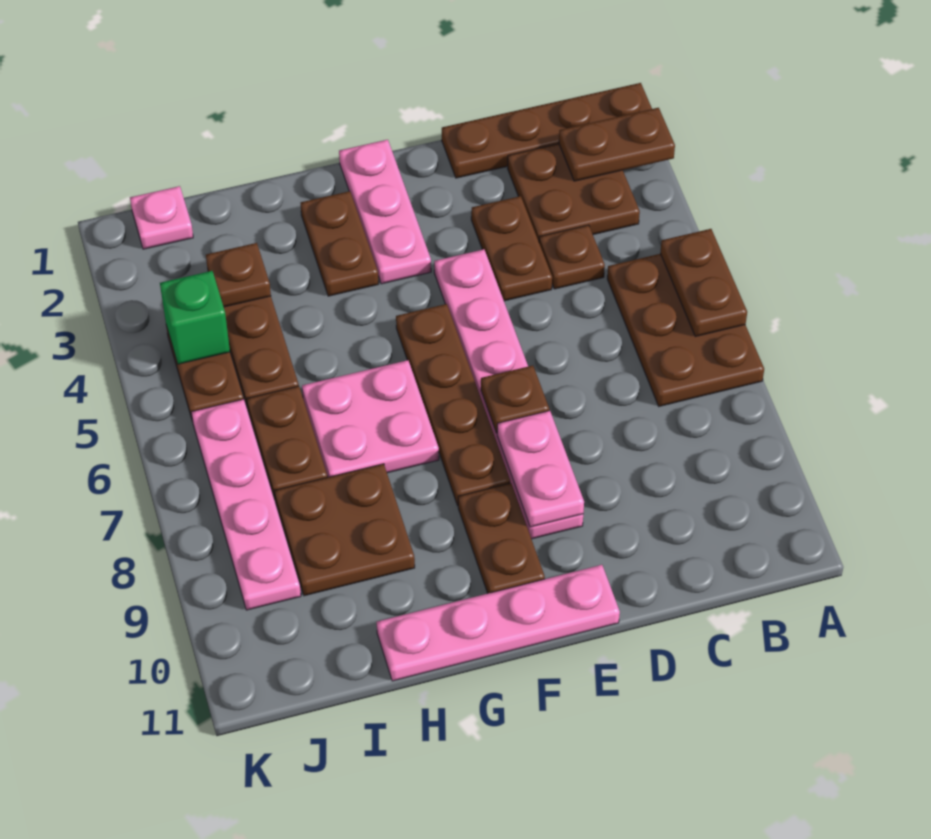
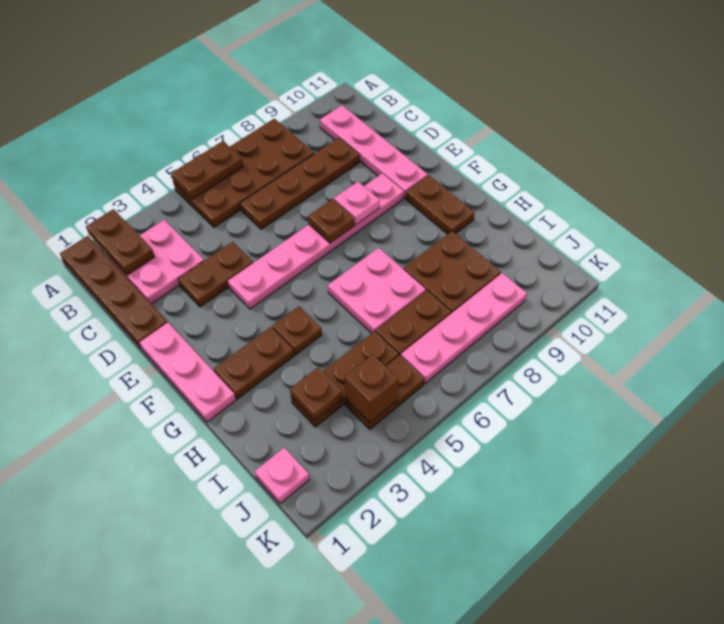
brown 2x3 plate [607,254,764,406] -> brown 2x4 plate [174,119,314,227]
brown 2x2 plate [508,144,640,241] -> pink 2x2 plate [109,220,204,304]
brown 1x1 plate [539,225,605,289] -> brown 1x1 plate moved to [272,306,322,355]
pink 1x2 plate [497,411,584,527] -> pink 1x1 plate [334,182,380,225]
pink 1x4 plate [377,565,620,681] -> pink 1x4 plate moved to [320,105,428,198]
pink 1x3 plate [339,140,431,284] -> pink 1x3 plate turned to [139,323,236,422]
brown 1x4 plate [396,304,510,506] -> brown 1x4 plate moved to [240,137,360,229]
brown 1x2 plate [458,483,545,593] -> brown 1x2 plate turned to [406,175,475,234]
green 1x1 brick [160,271,230,364] -> brown 1x1 brick [344,354,398,423]

